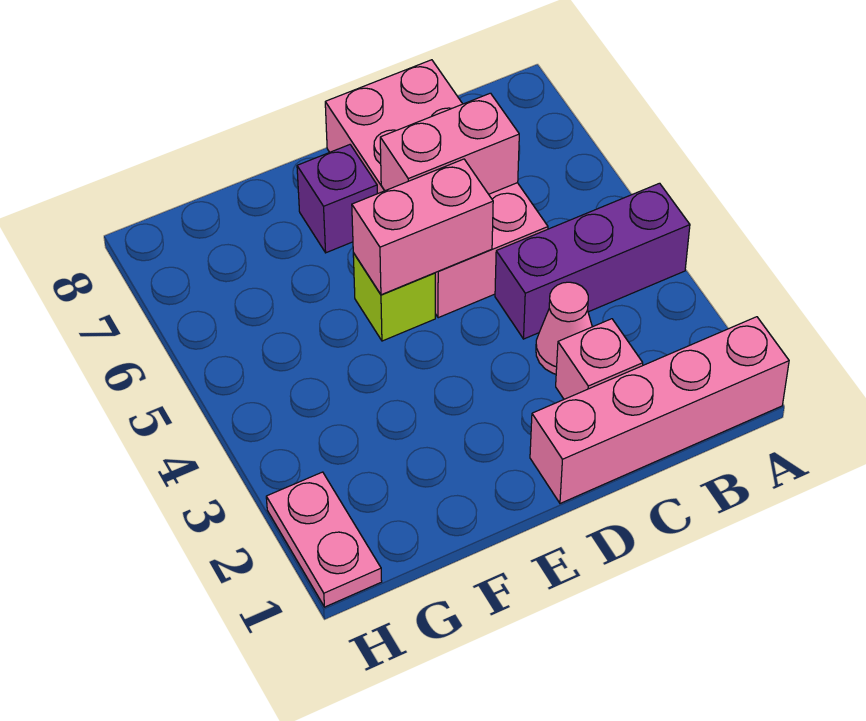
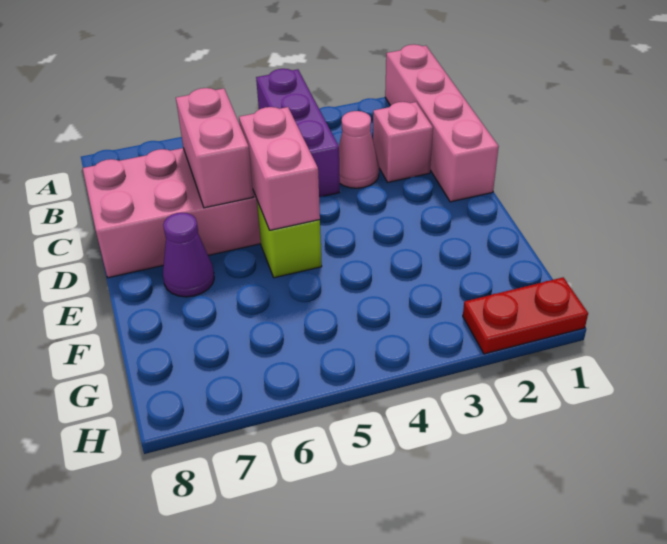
purple 1x1 brick [297,145,377,253] -> purple 1x1 cone [163,213,214,297]
pink 1x2 plate [266,472,382,607] -> red 1x2 plate [463,277,588,354]

